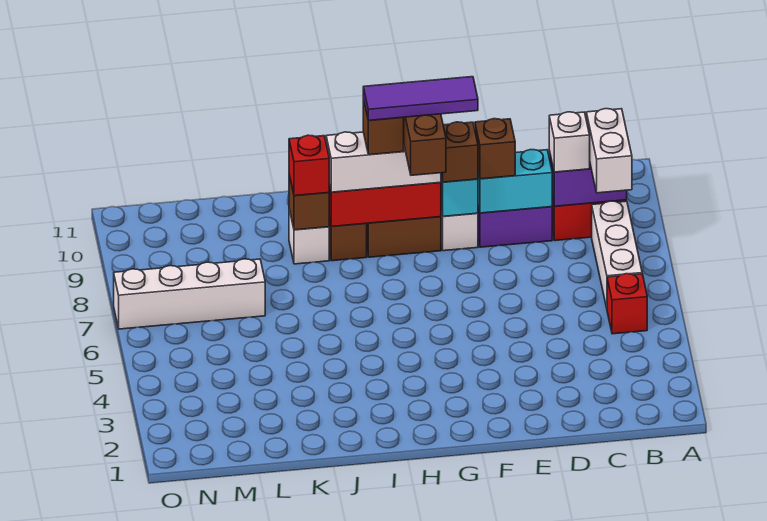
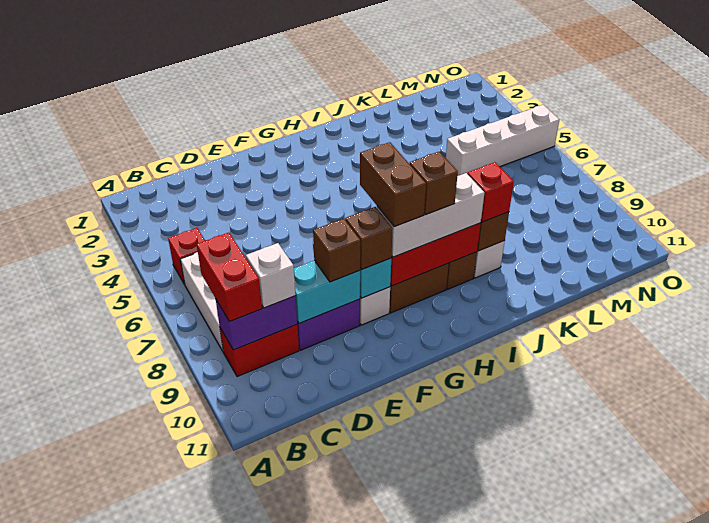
white 1x2 brick [586,109,632,193] -> red 1x2 brick [197,233,262,322]
purple 1x3 tile [363,77,478,120] -> none
white 1x4 brick [114,259,265,329] -> white 1x4 brick moved to [446,105,559,176]

